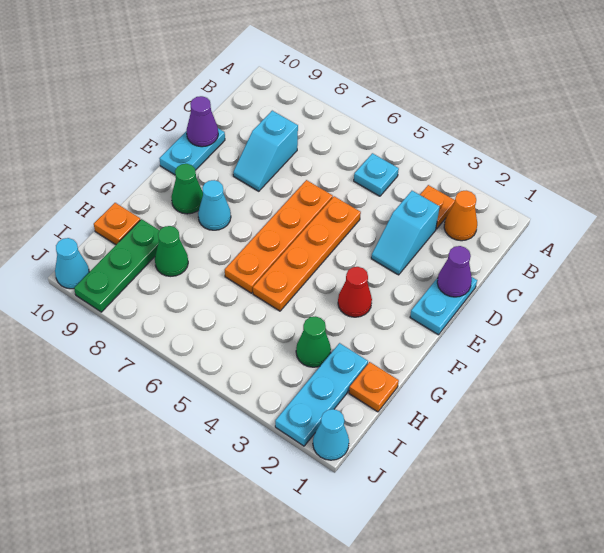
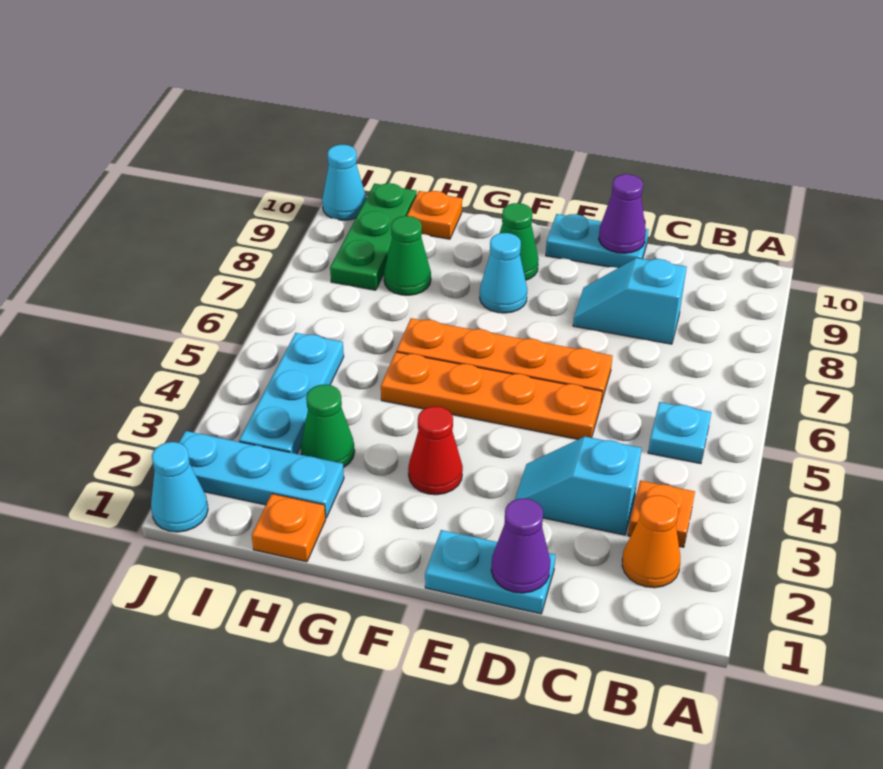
green 1x3 plate [74,219,160,312] -> green 1x3 plate turned to [330,183,417,290]
none -> cyan 1x3 plate [239,333,344,454]

